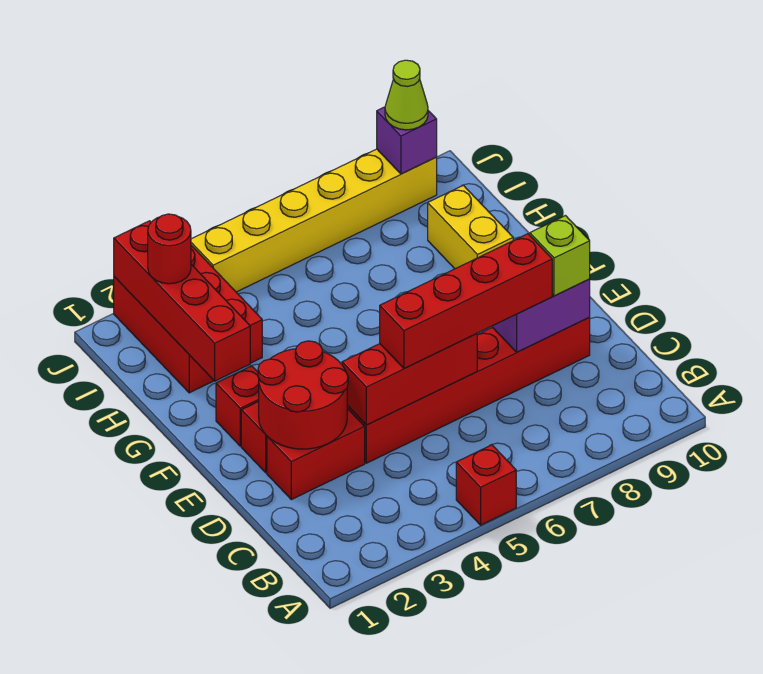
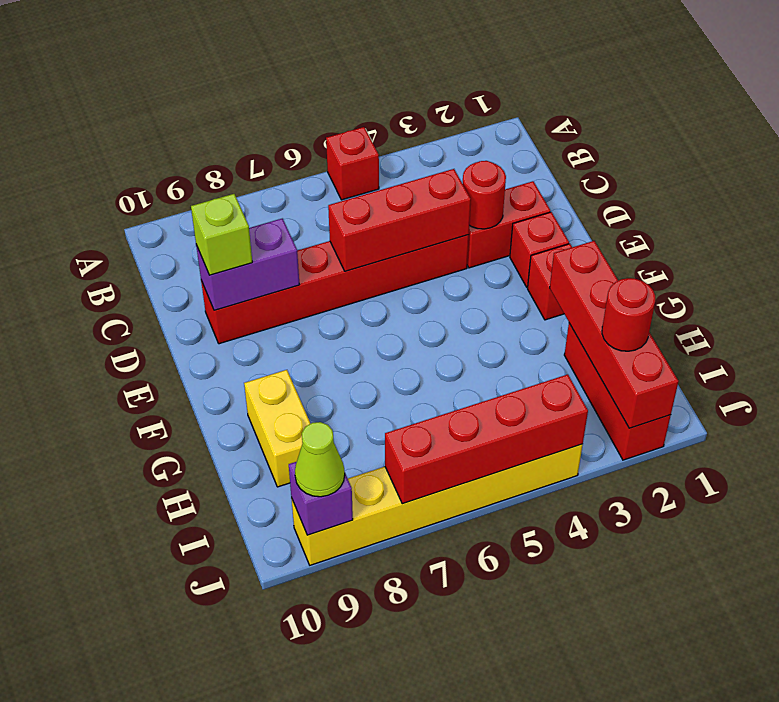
red 2x2 round brick [258,341,348,449] -> red 1x1 round brick [463,161,506,229]
red 1x4 brick [380,234,552,369] -> red 1x4 brick moved to [385,374,588,504]
red 2x3 brick [114,245,262,393] -> red 1x3 brick [564,323,671,460]

